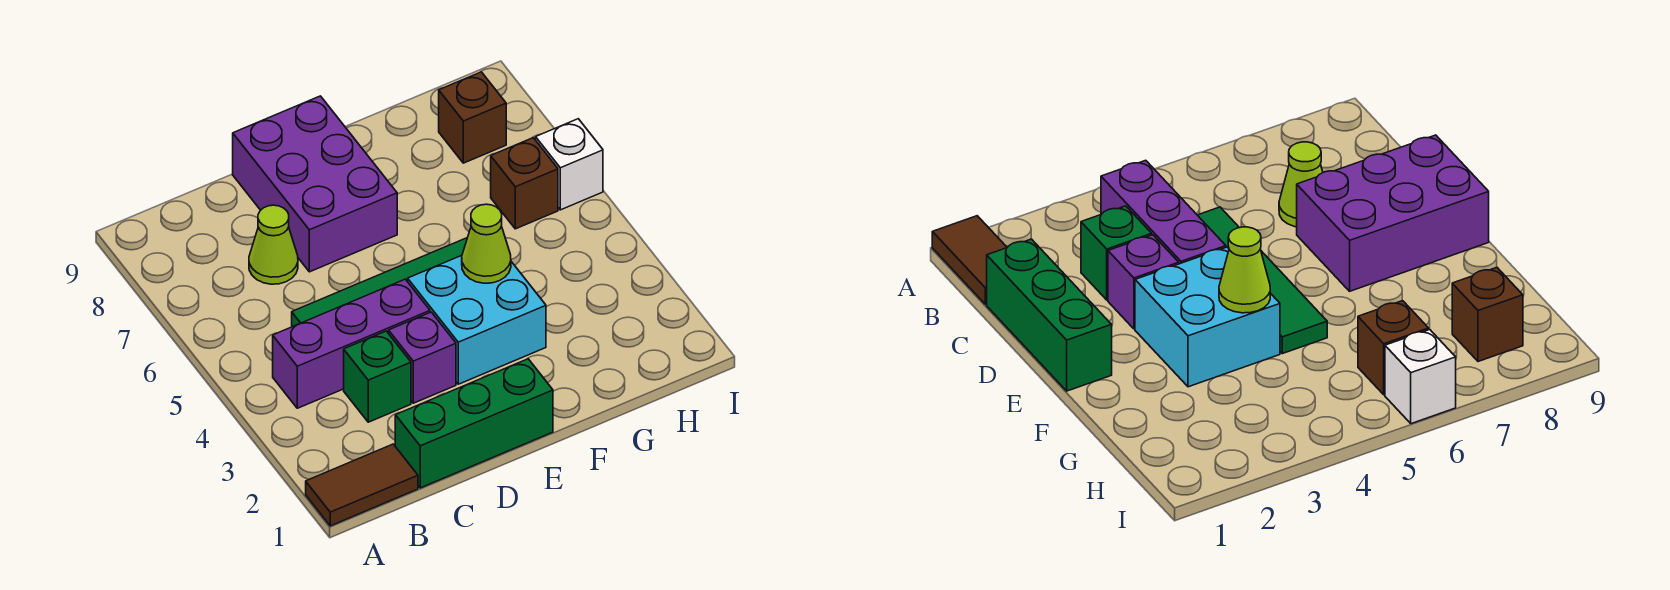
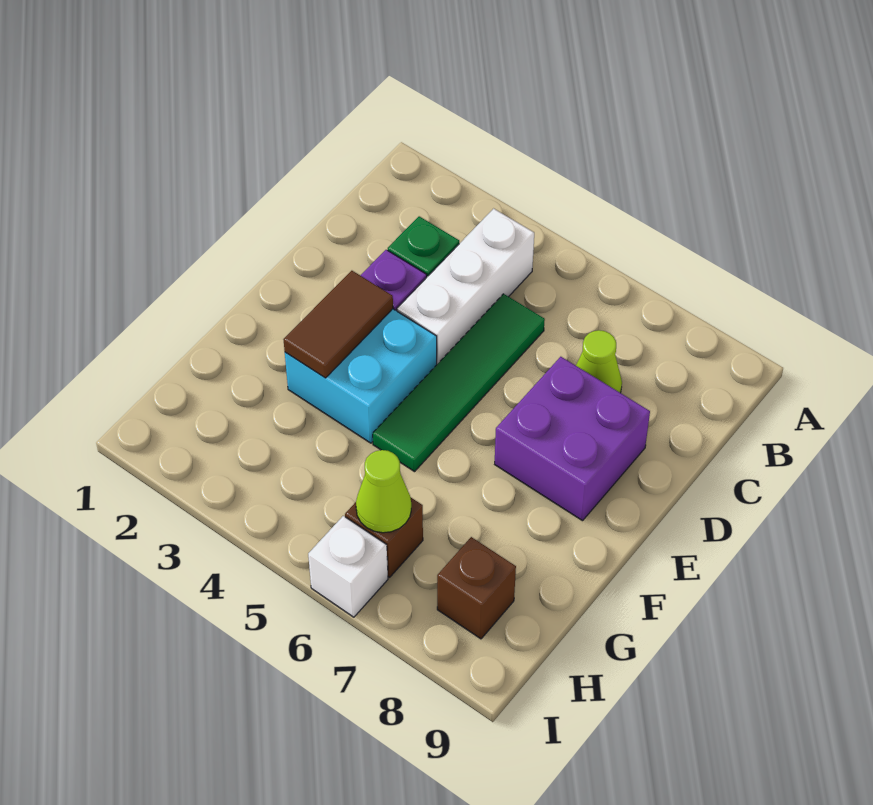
brown 1x2 tile [306,444,418,526] -> brown 1x2 tile moved to [283,271,393,378]
purple 1x3 brick [273,279,430,408] -> white 1x3 brick [397,209,534,364]
green 1x3 brick [395,359,553,488] -> none
purple 2x3 brick [233,96,397,272] -> purple 2x2 brick [495,357,650,521]
lime 1x1 cone [462,204,511,283] -> lime 1x1 cone moved to [356,450,411,533]

